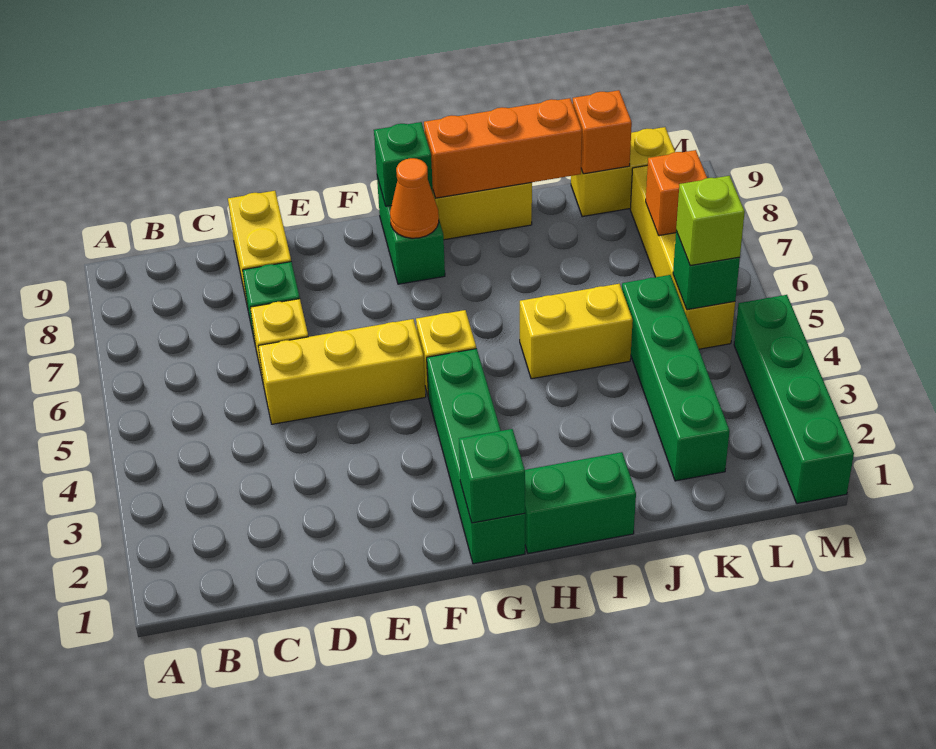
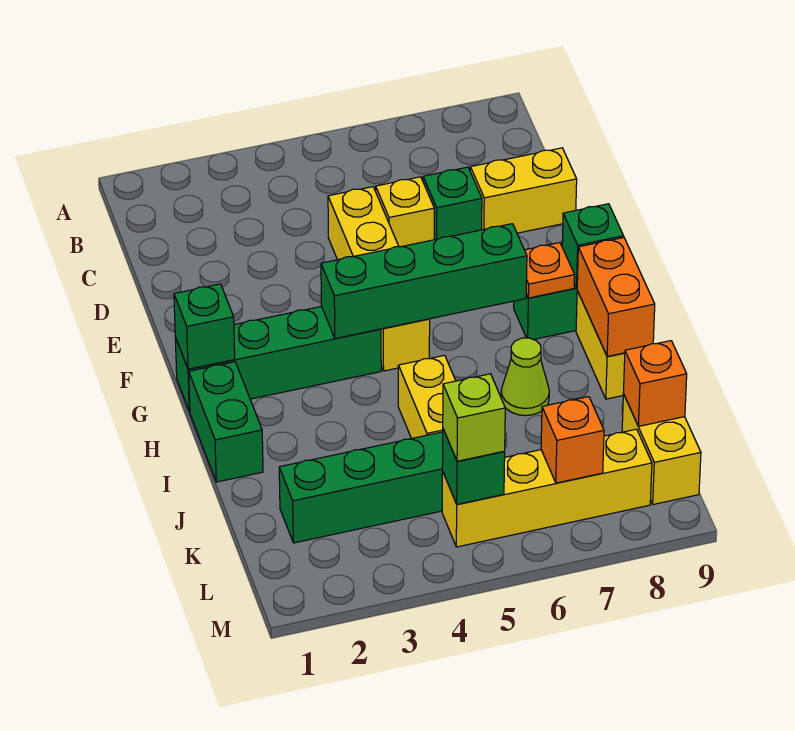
orange 1x1 cone [390,158,439,238] -> orange 1x1 plate [525,243,575,298]
orange 1x3 brick [424,98,582,198] -> orange 1x2 brick [577,237,655,357]
none -> lime 1x1 cone [501,338,549,416]
green 1x4 brick [734,295,854,504] -> green 1x4 brick moved to [321,224,527,338]

